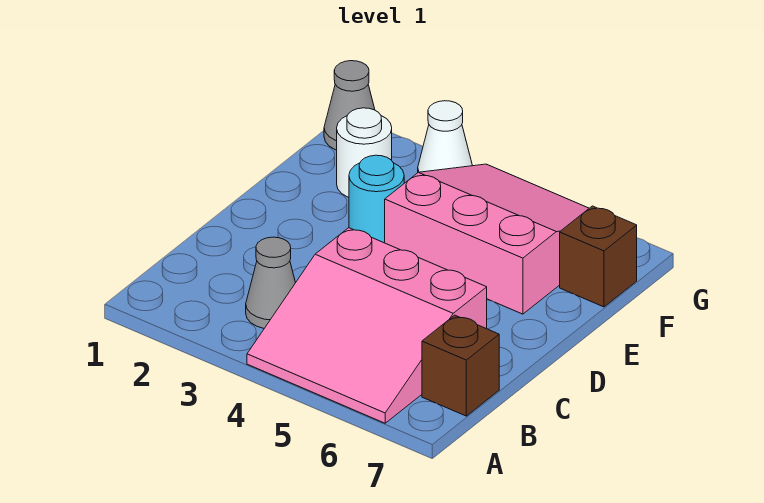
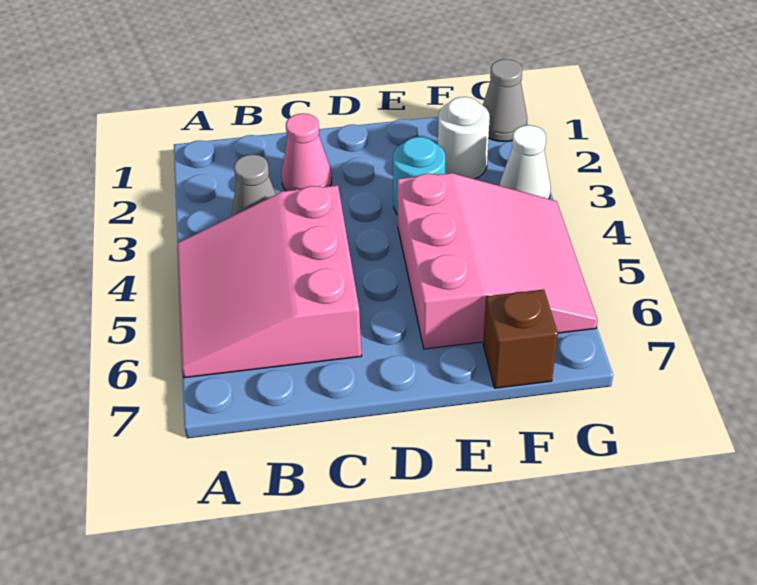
brown 1x1 brick [422,315,499,416] -> none
none -> pink 1x1 cone [281,113,332,191]

